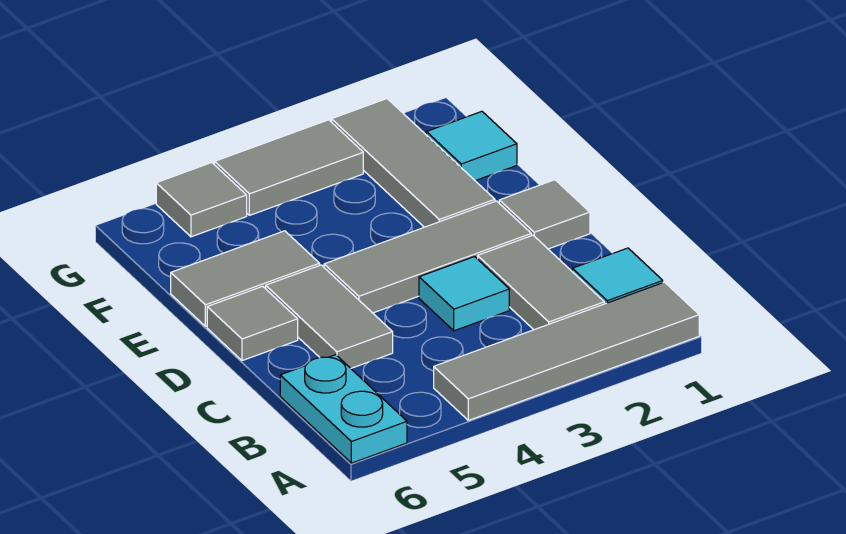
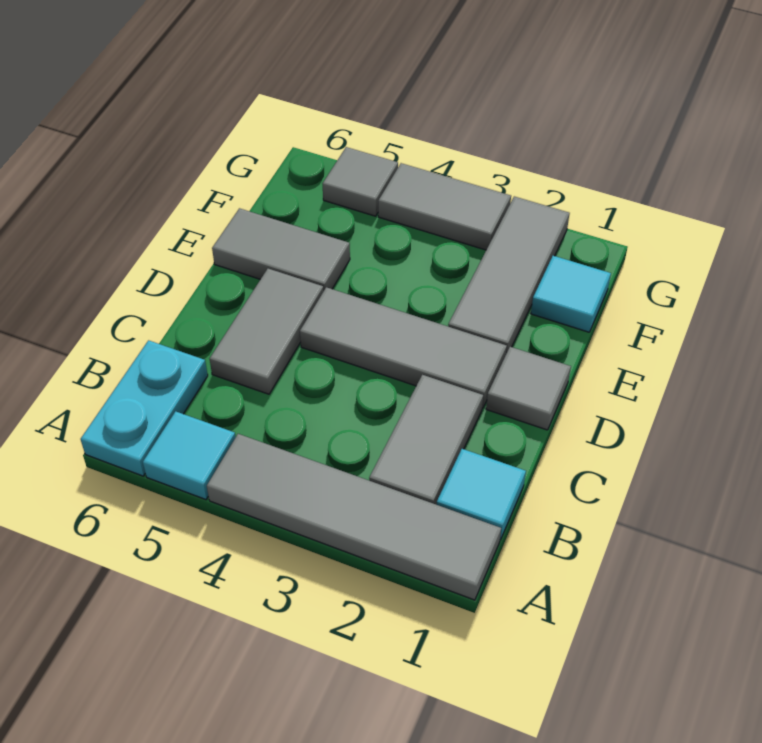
cyan 1x1 tile [419,257,509,331] -> cyan 1x1 tile moved to [143,411,236,500]
grey 1x1 tile [207,286,298,361] -> none

